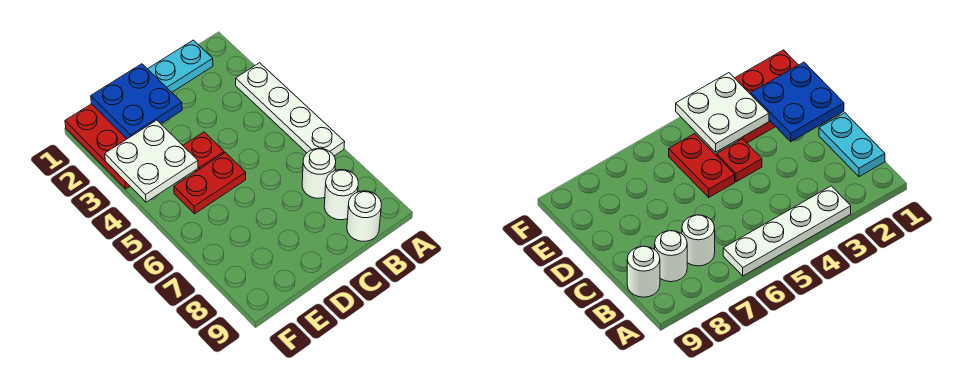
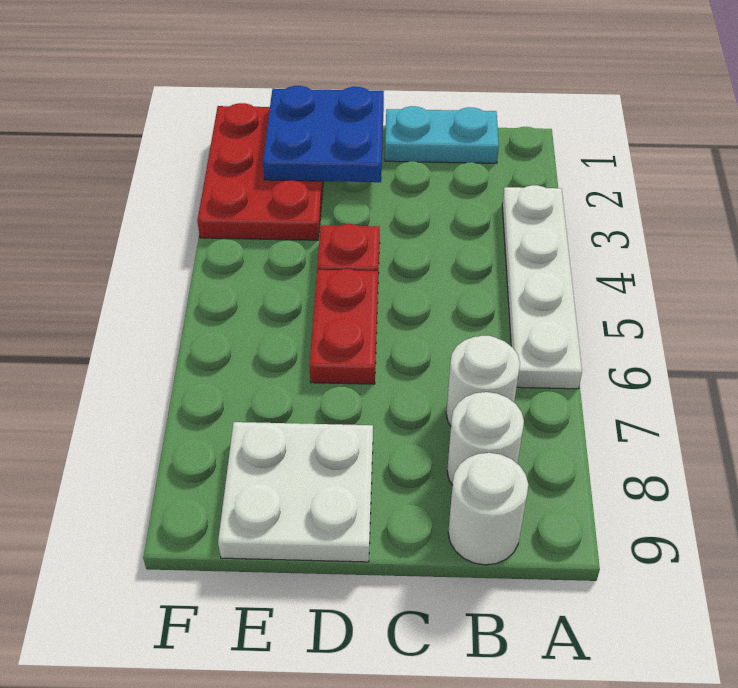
red 1x2 plate [174,153,246,214] -> red 1x2 plate turned to [309,269,378,384]
white 2x2 plate [105,120,198,202] -> white 2x2 plate moved to [218,422,373,562]

